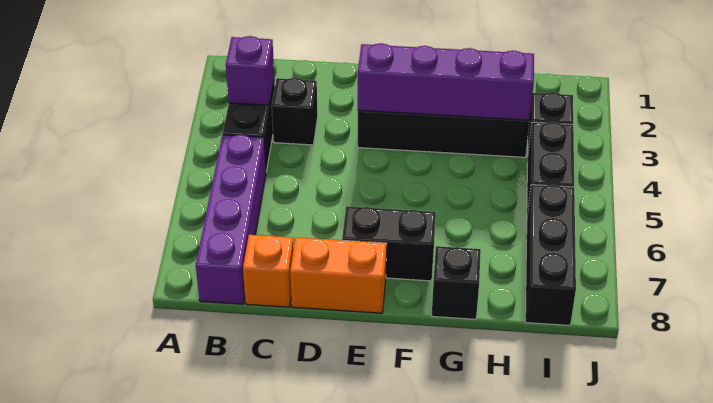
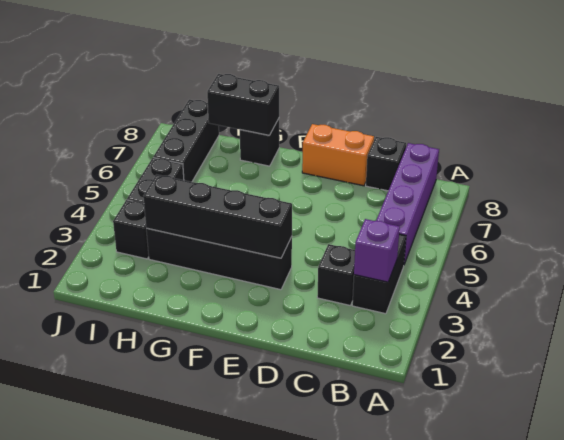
orange 1x1 brick [243,235,294,307] -> black 1x1 brick [366,137,406,191]
purple 1x4 brick [358,43,534,120] -> black 1x4 brick [143,175,292,258]
black 1x2 brick [342,206,436,281] -> black 1x2 brick moved to [207,74,279,135]

